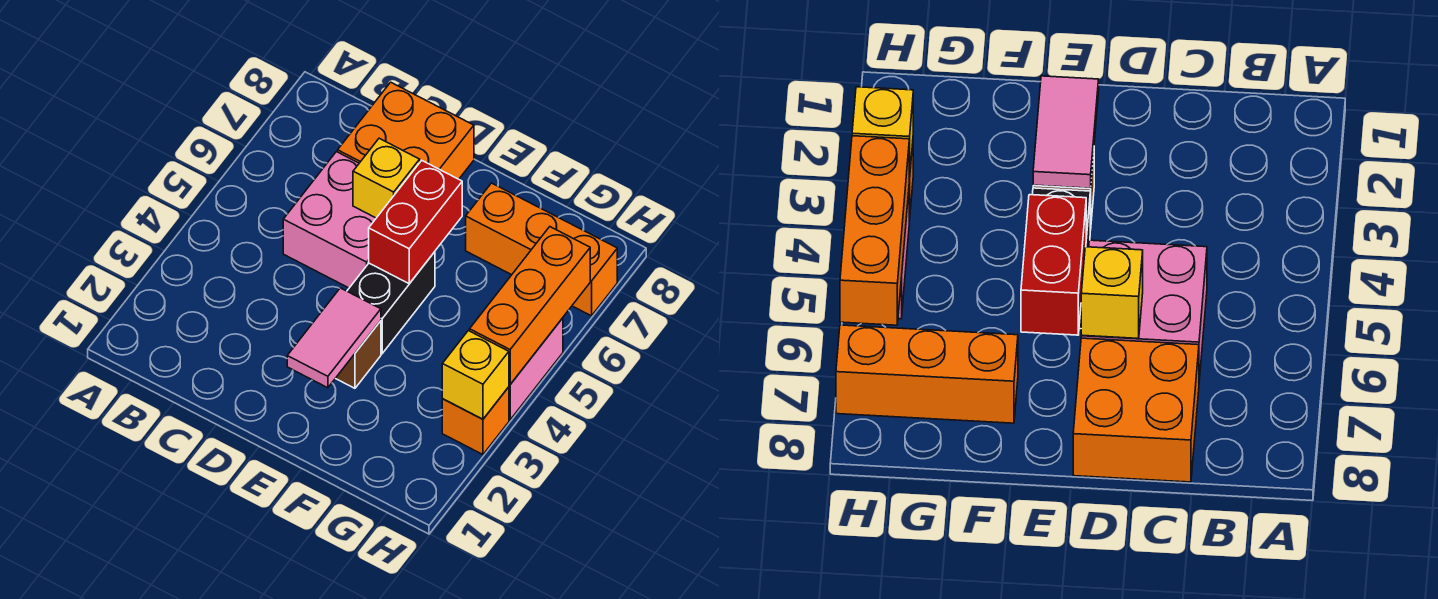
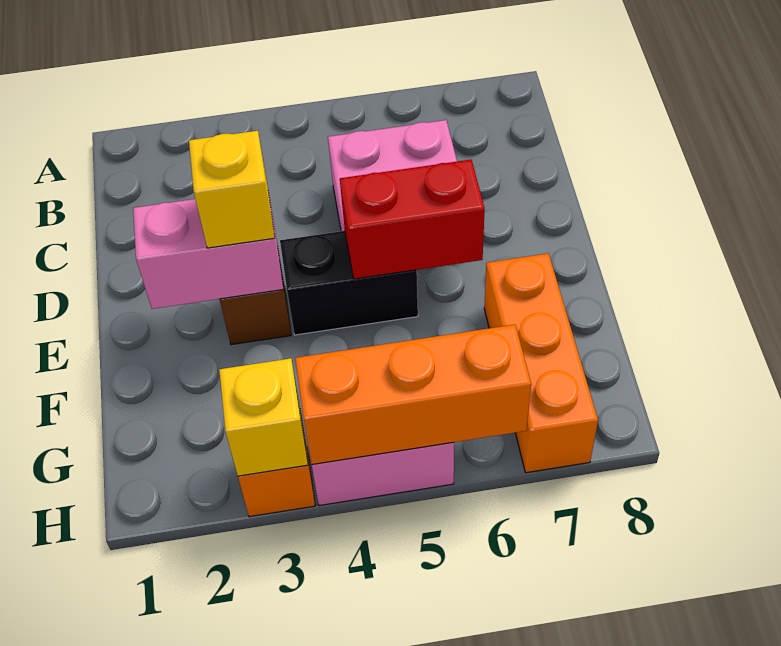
orange 2x2 brick [338,82,474,179] -> none
yellow 1x1 brick [353,138,420,218] -> yellow 1x1 brick moved to [189,131,275,248]
pink 1x2 tile [287,288,381,388] -> pink 1x2 brick [133,192,283,309]

